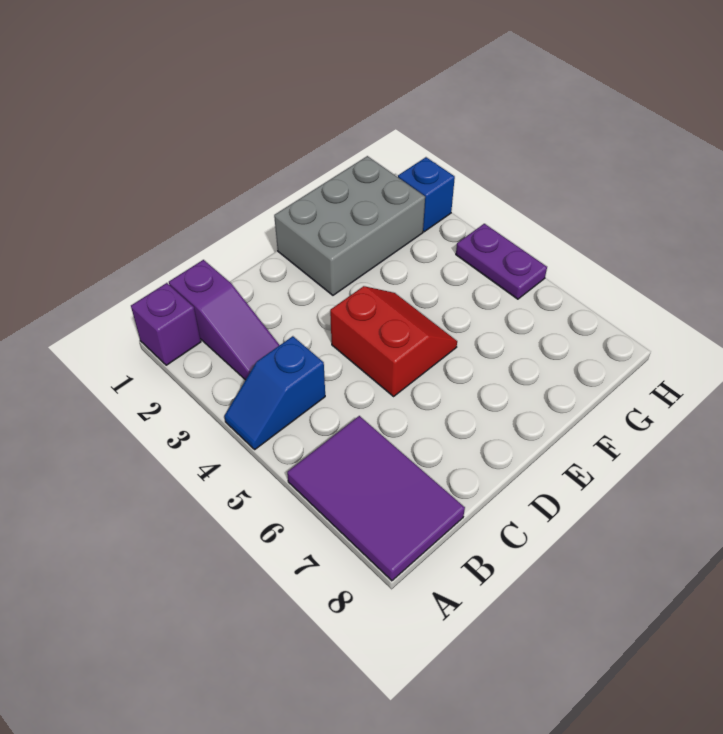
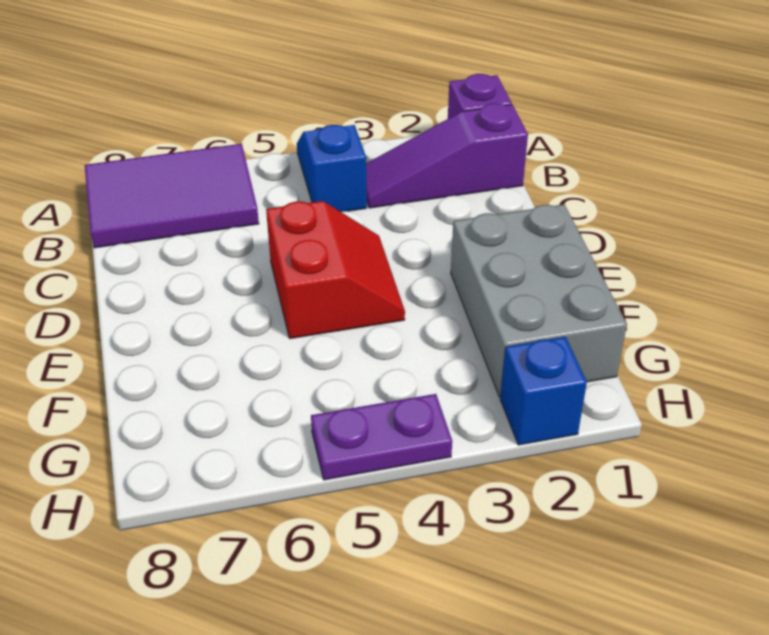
red 2x2 slope [330,286,457,396] -> red 2x2 slope turned to [266,201,405,339]

